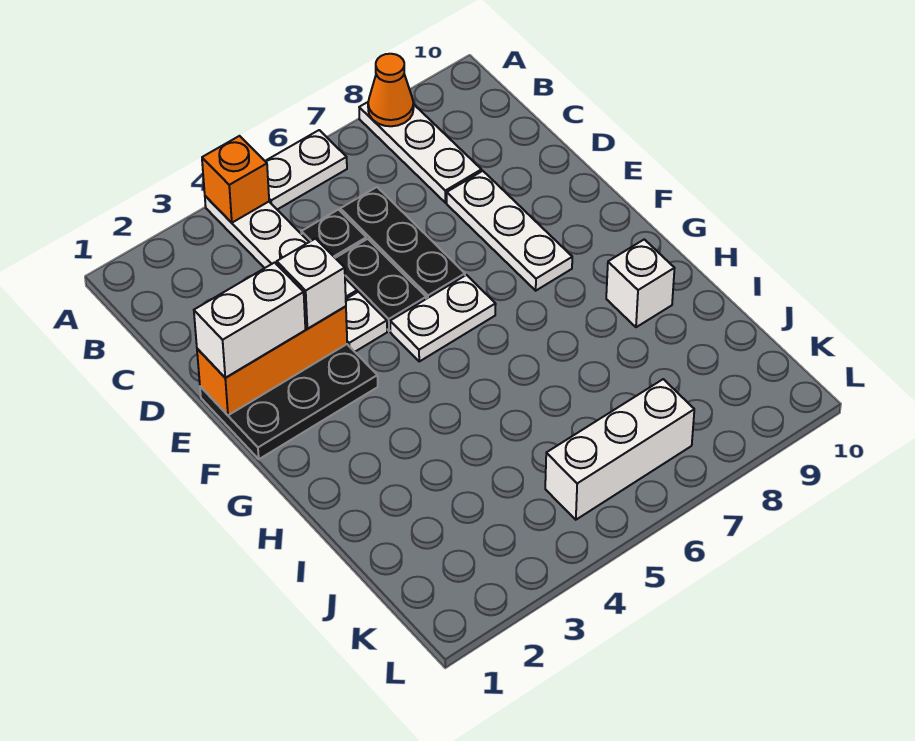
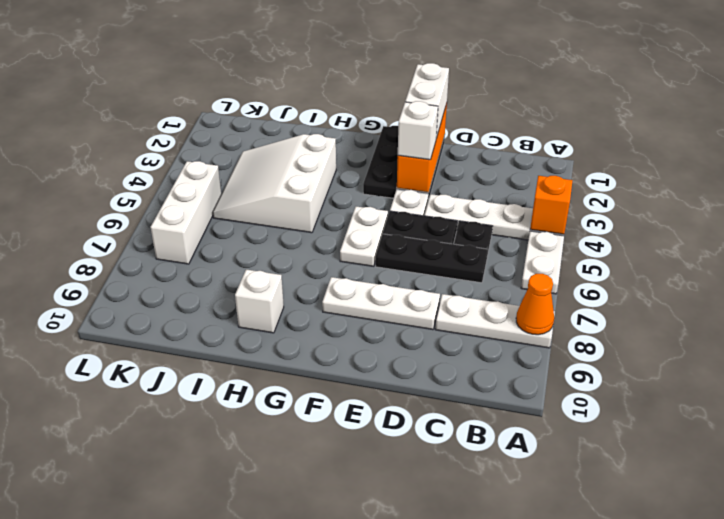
none -> white 3x3 slope [213,134,336,233]

